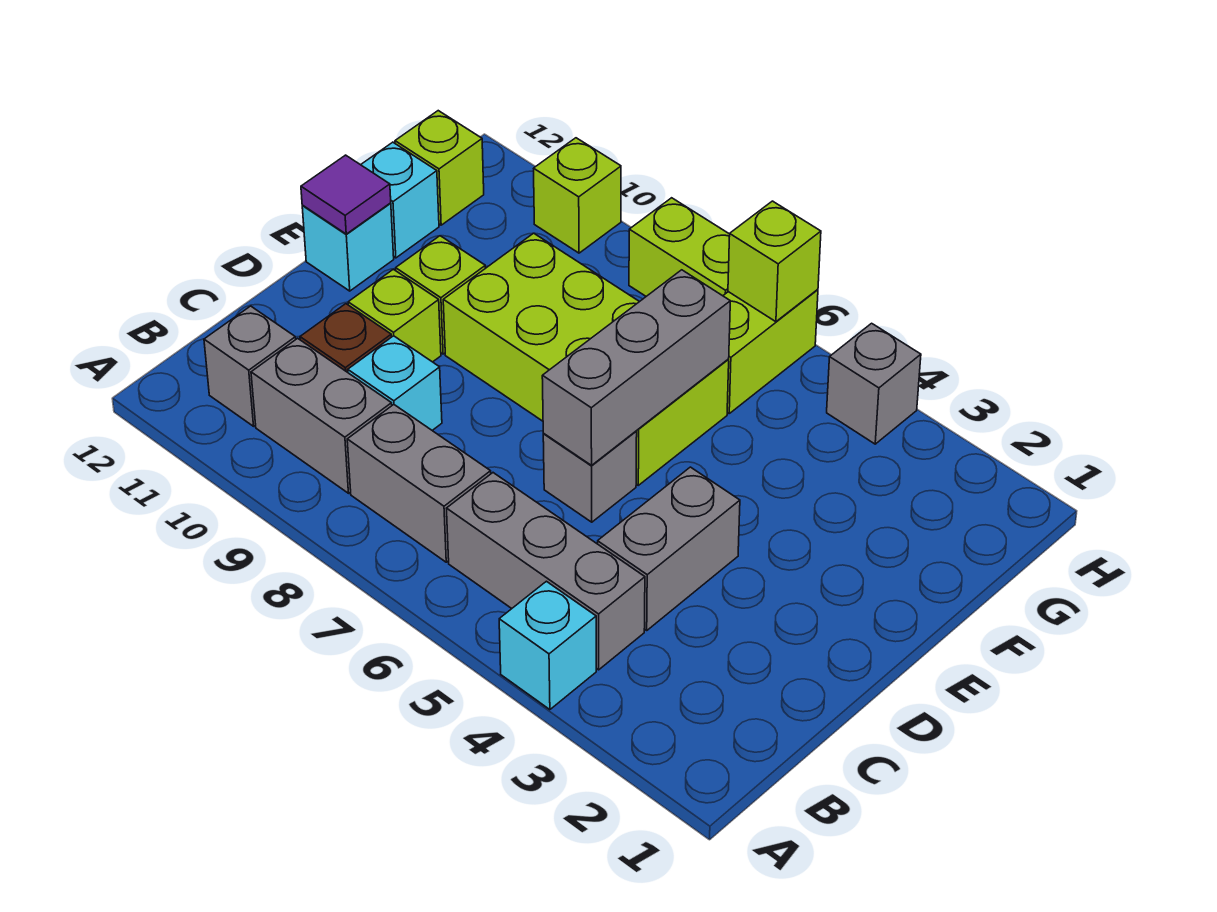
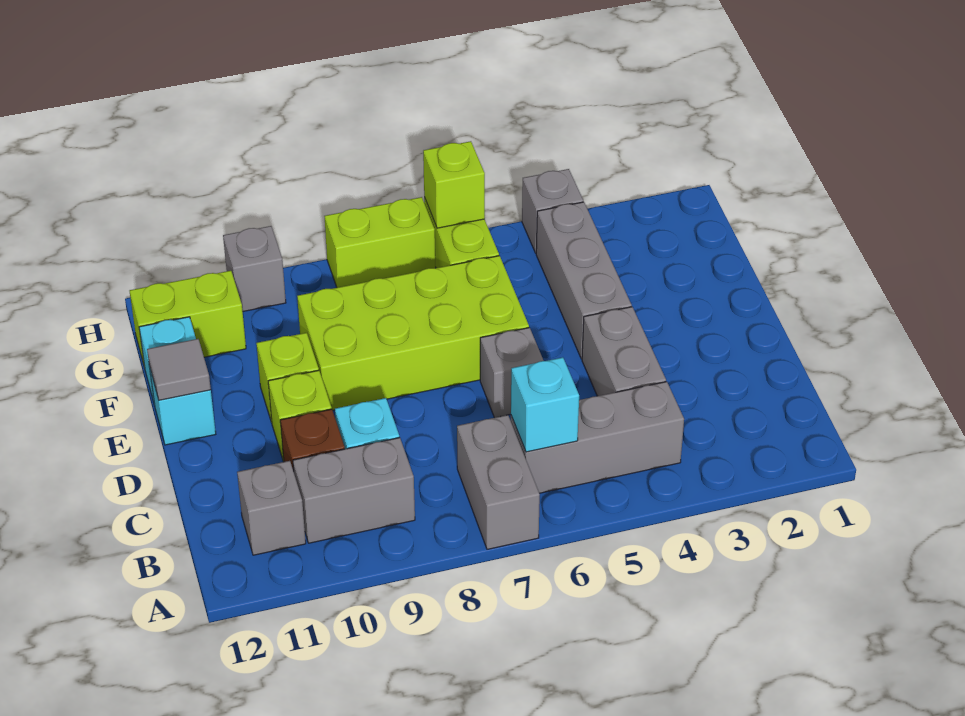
cyan 1x1 brick [499,581,596,710] -> cyan 1x1 brick moved to [511,357,579,452]
grey 1x2 brick [347,405,491,562] -> grey 1x2 brick turned to [457,415,540,549]
grey 1x3 brick [542,270,730,465] -> grey 1x3 brick moved to [536,202,632,359]
purple 1x1 tile [301,155,391,234] -> grey 1x1 tile [147,339,211,400]
lime 1x1 brick [395,111,484,225] -> lime 1x2 brick [130,271,246,368]
lime 1x1 brick [534,138,621,253] -> grey 1x1 brick [223,226,286,311]

